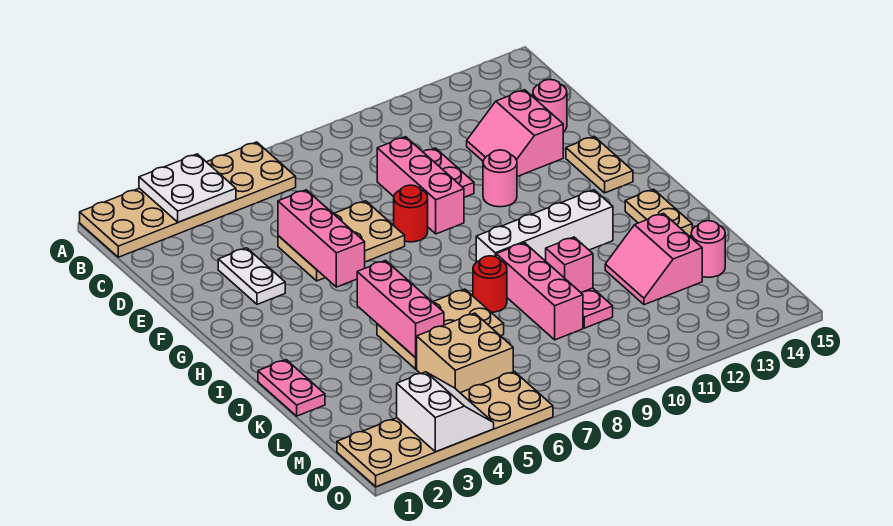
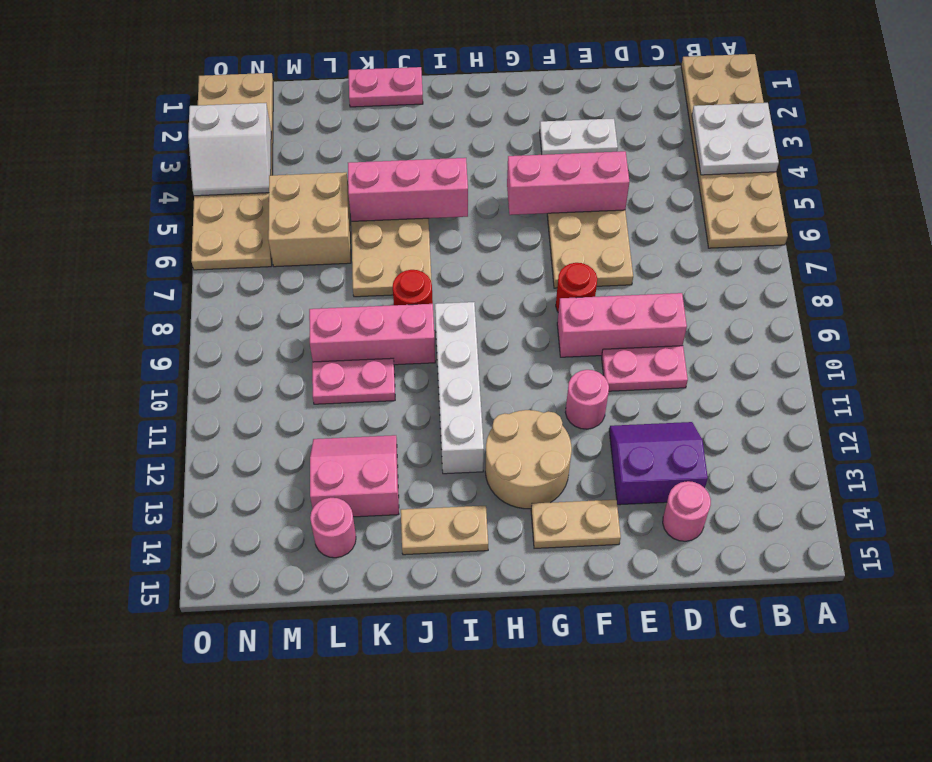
pink 2x2 slope [467,90,563,177] -> purple 2x2 slope [609,422,708,505]
none -> tan 2x2 round brick [485,410,572,509]
pink 1x1 brick [546,237,593,293] -> none

